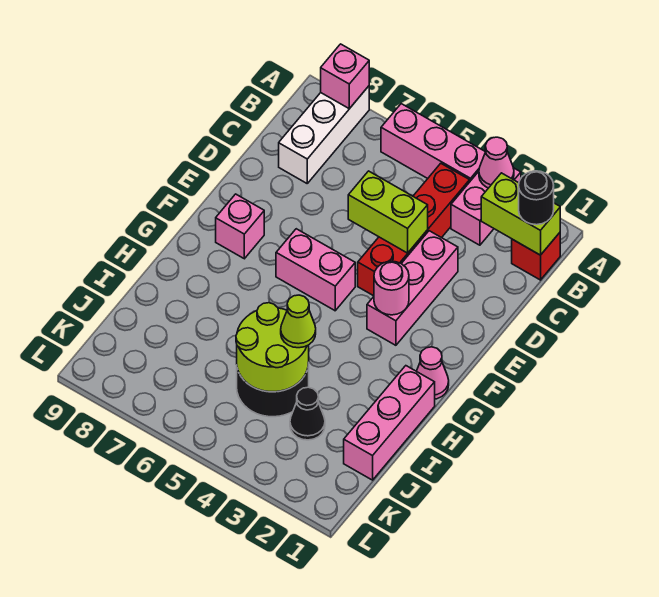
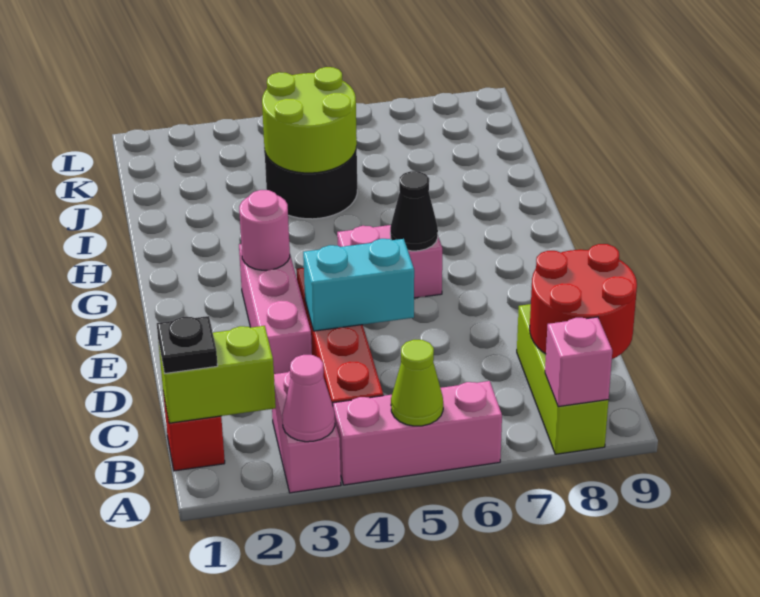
white 1x3 brick [279,86,369,183] -> lime 1x3 brick [517,304,608,454]
black 1x1 round brick [519,171,554,225] -> black 1x1 plate [157,316,218,374]
none -> red 2x2 round brick [530,244,637,359]
lime 1x2 brick [348,171,428,253] -> cyan 1x2 brick [303,239,414,331]
pink 1x1 brick [216,194,264,259] -> none
pink 1x1 cone [417,347,449,399] -> none
pink 1x3 brick [344,366,435,480] -> none
lime 1x1 cone [281,295,316,348] -> lime 1x1 cone moved to [391,340,443,426]
black 1x1 cone [290,387,325,440] -> black 1x1 cone moved to [390,171,438,251]

